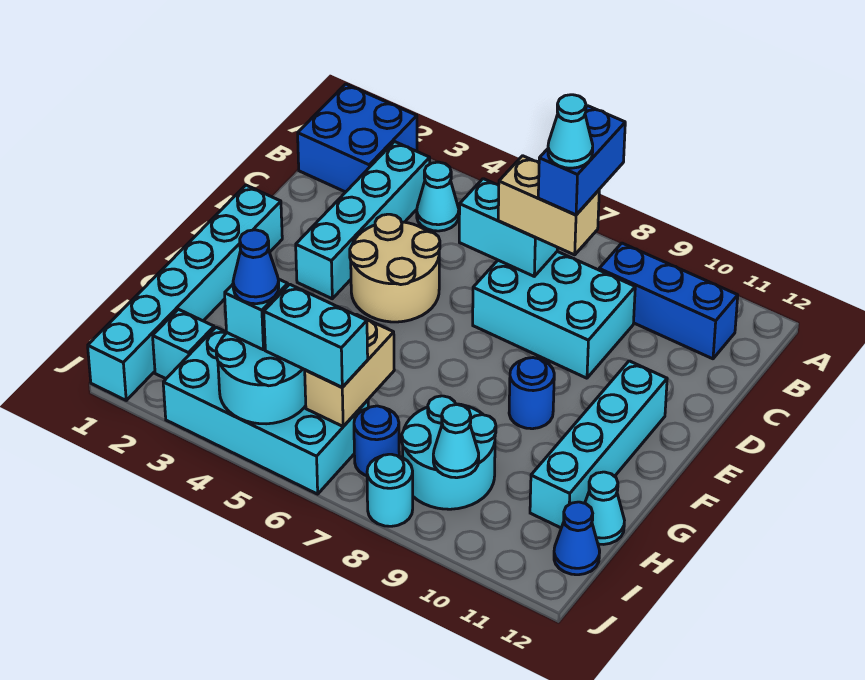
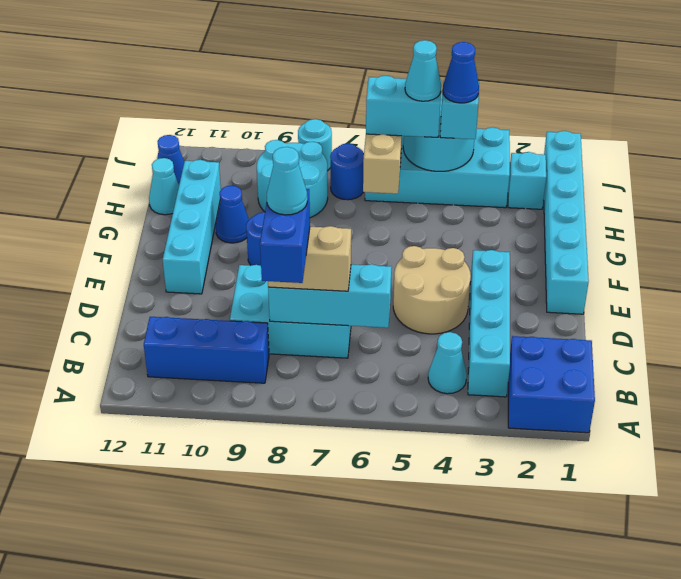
cyan 1x2 brick [459,179,558,276] -> cyan 1x3 brick [268,264,392,328]
none -> blue 1x1 cone [216,186,249,243]
cyan 1x1 cone [433,405,479,478] -> cyan 1x1 cone moved to [405,40,441,101]

